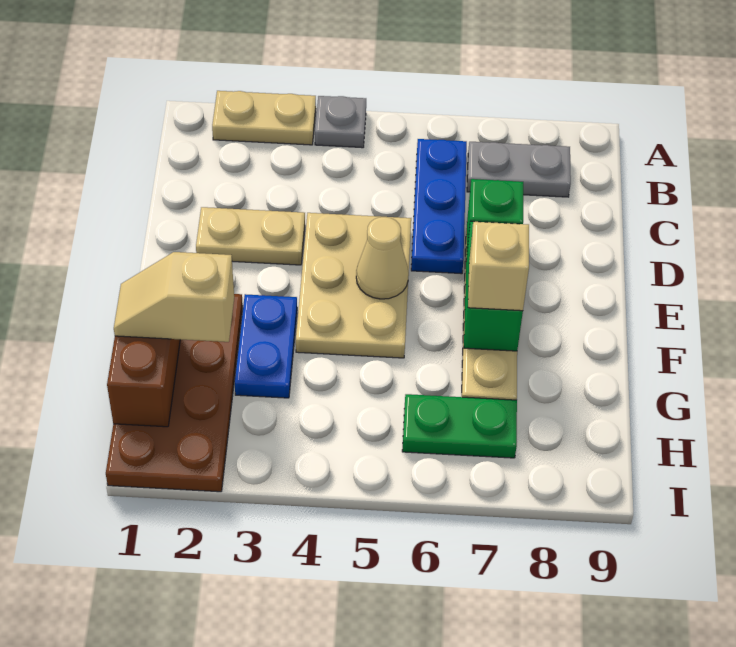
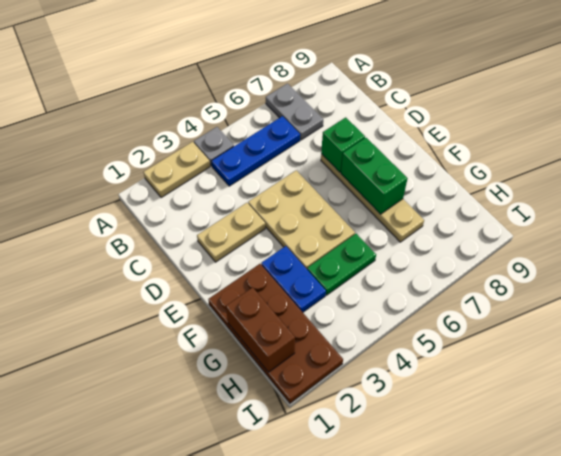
blue 1x3 plate [411,139,467,274] -> blue 1x3 plate turned to [212,116,300,186]
grey 1x2 plate [467,142,571,197] -> grey 1x2 plate turned to [266,84,323,140]
tan 1x1 cone [356,217,409,299] -> none
tan 1x1 brick [468,222,529,311] -> none
tan 1x2 slope [114,252,234,342] -> none
green 1x2 plate [402,394,517,458] -> green 1x2 plate moved to [307,234,376,295]

